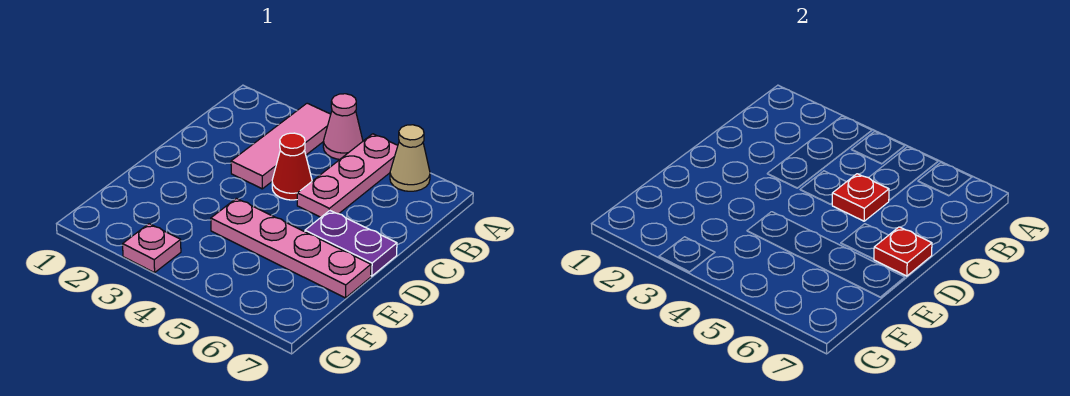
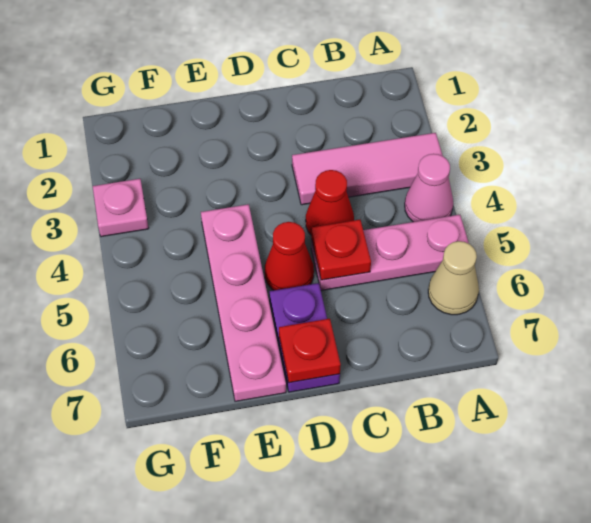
none -> red 1x1 cone [265,222,314,290]

